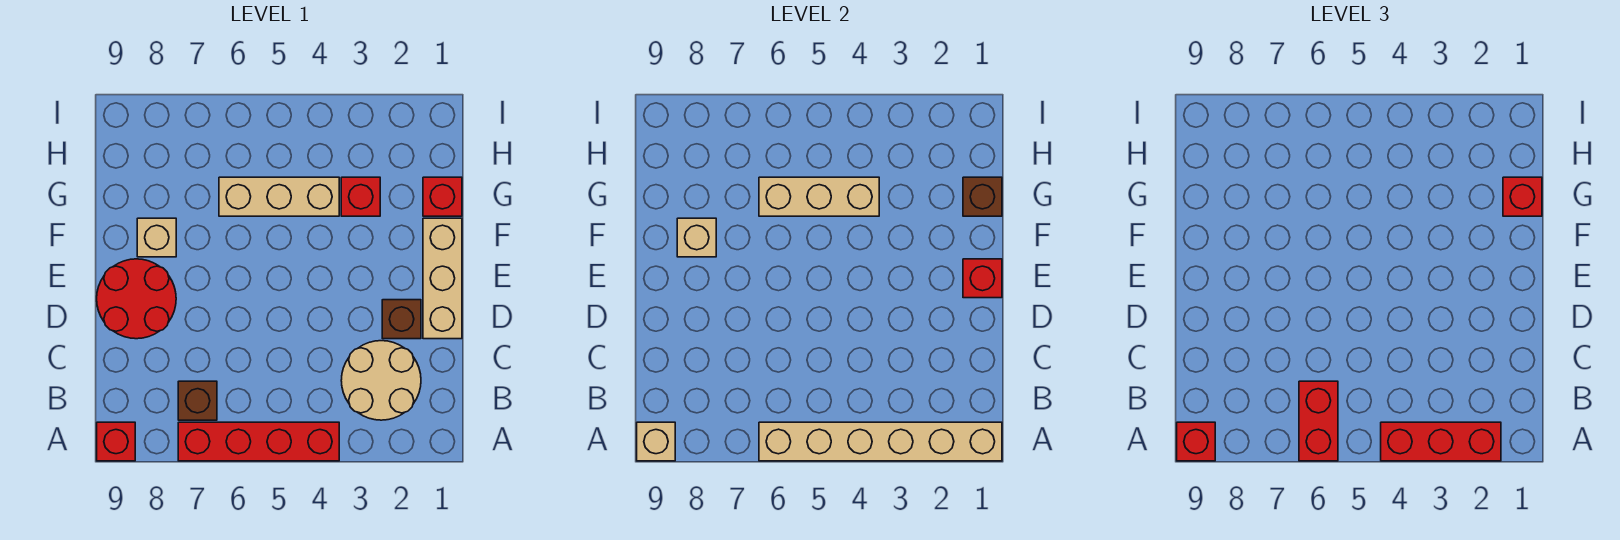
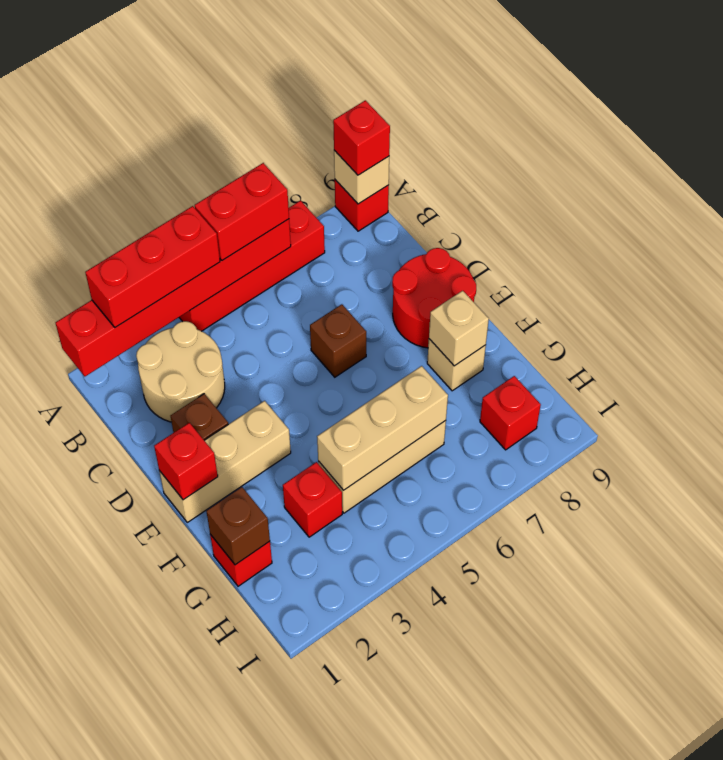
tan 1x6 brick [759,422,1002,461] -> red 1x6 brick [56,219,291,376]
red 1x2 brick [1299,381,1338,461] -> red 1x2 brick turned to [195,163,289,260]
brown 1x1 brick [178,381,217,420] -> brown 1x1 brick moved to [310,304,366,377]
tan 1x3 brick [423,218,462,339] -> tan 1x3 brick turned to [159,401,291,522]
red 1x1 brick [1503,177,1542,216] -> red 1x1 brick moved to [480,376,541,450]

